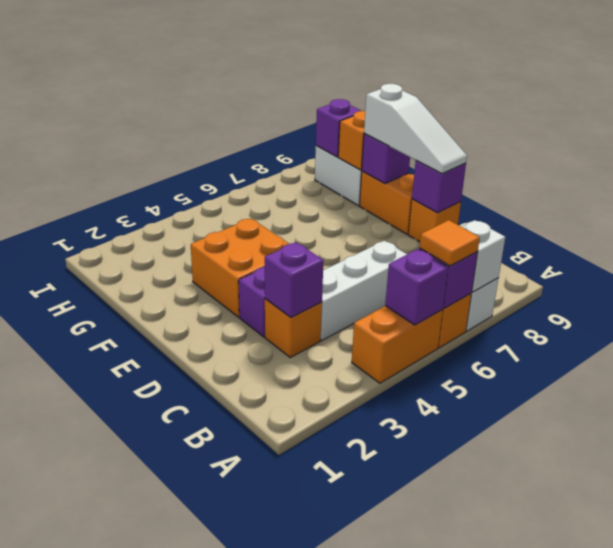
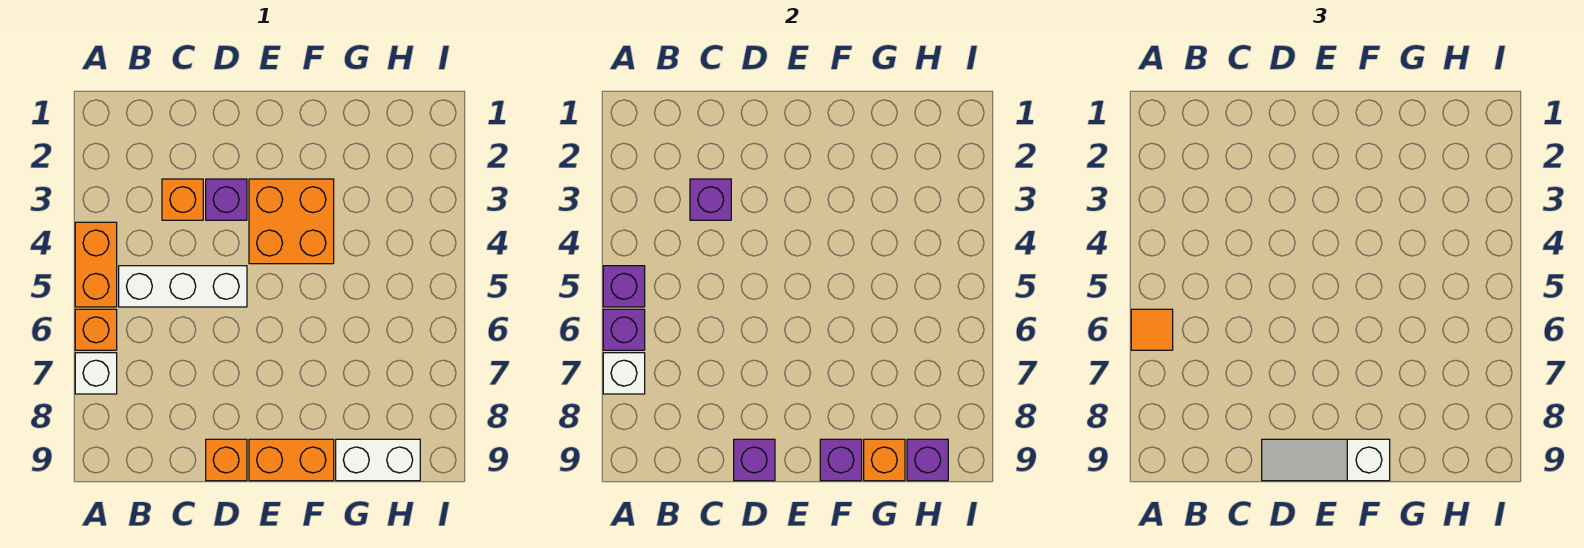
white 1x3 brick [321,241,407,340] -> white 1x3 brick turned to [119,266,247,307]

